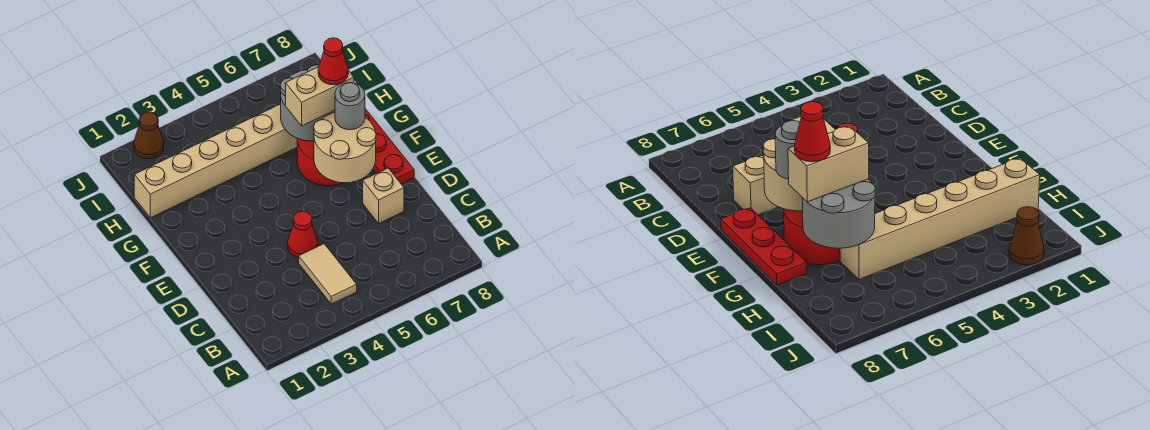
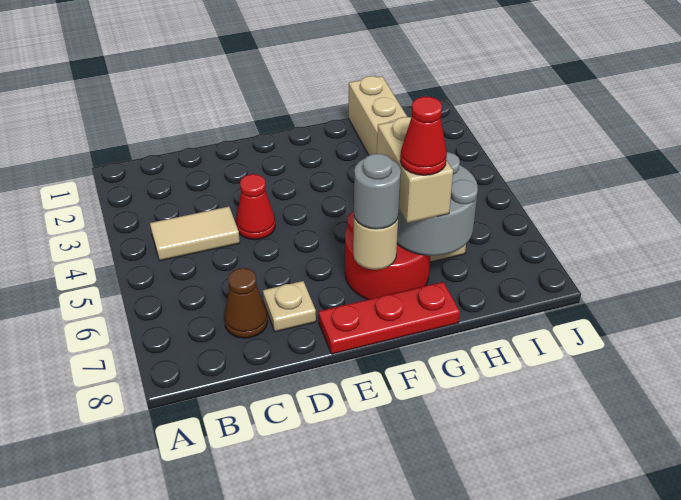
tan 1x1 brick [363,168,404,223] -> tan 1x1 plate [263,281,316,332]
tan 2x2 round brick [314,113,376,183] -> tan 1x1 round brick [353,217,398,270]
brown 1x1 cone [134,112,164,159] -> brown 1x1 cone moved to [224,268,268,338]

